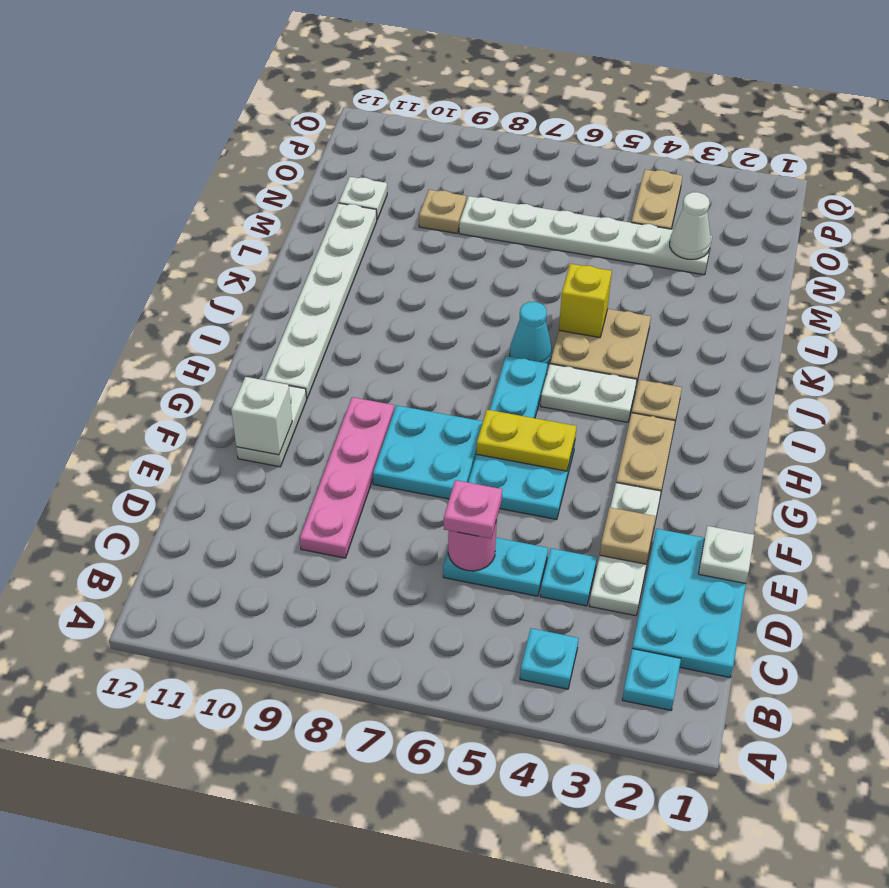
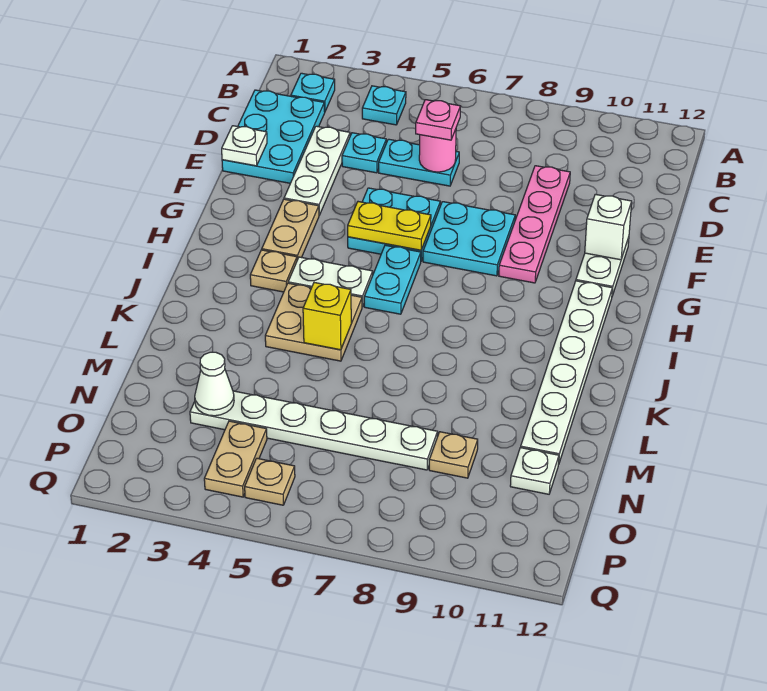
tan 1x1 plate [600,507,656,564] -> tan 1x1 plate moved to [245,458,295,505]
cyan 1x1 cone [510,302,552,364] -> none

